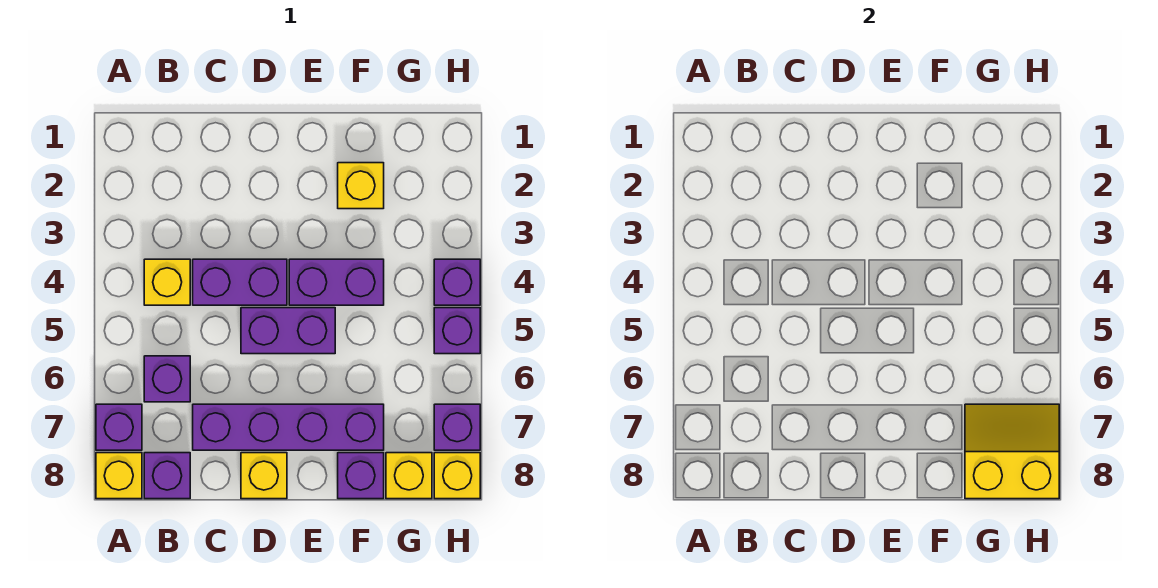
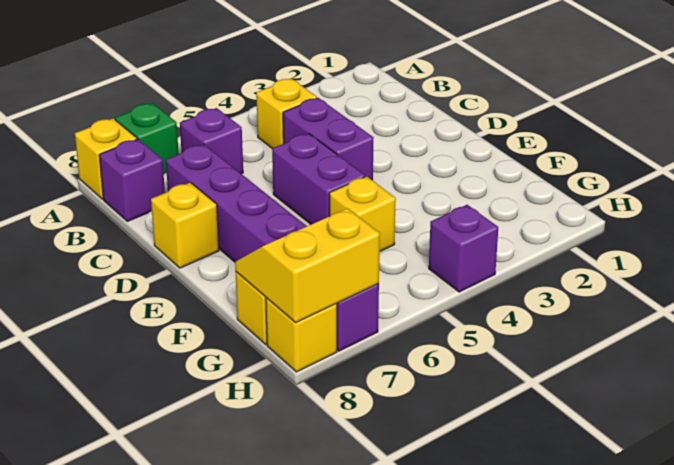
purple 1x1 brick [96,404,142,450] -> green 1x1 brick [115,103,179,174]
purple 1x2 brick [289,259,384,305] -> none
yellow 1x1 brick [338,163,384,209] -> yellow 1x1 brick moved to [330,176,396,251]
purple 1x1 brick [338,453,384,499] -> none
yellow 2x2 slope [965,404,1059,499] -> yellow 2x2 slope turned to [235,209,380,323]
purple 1x1 brick [434,308,480,354] -> none

